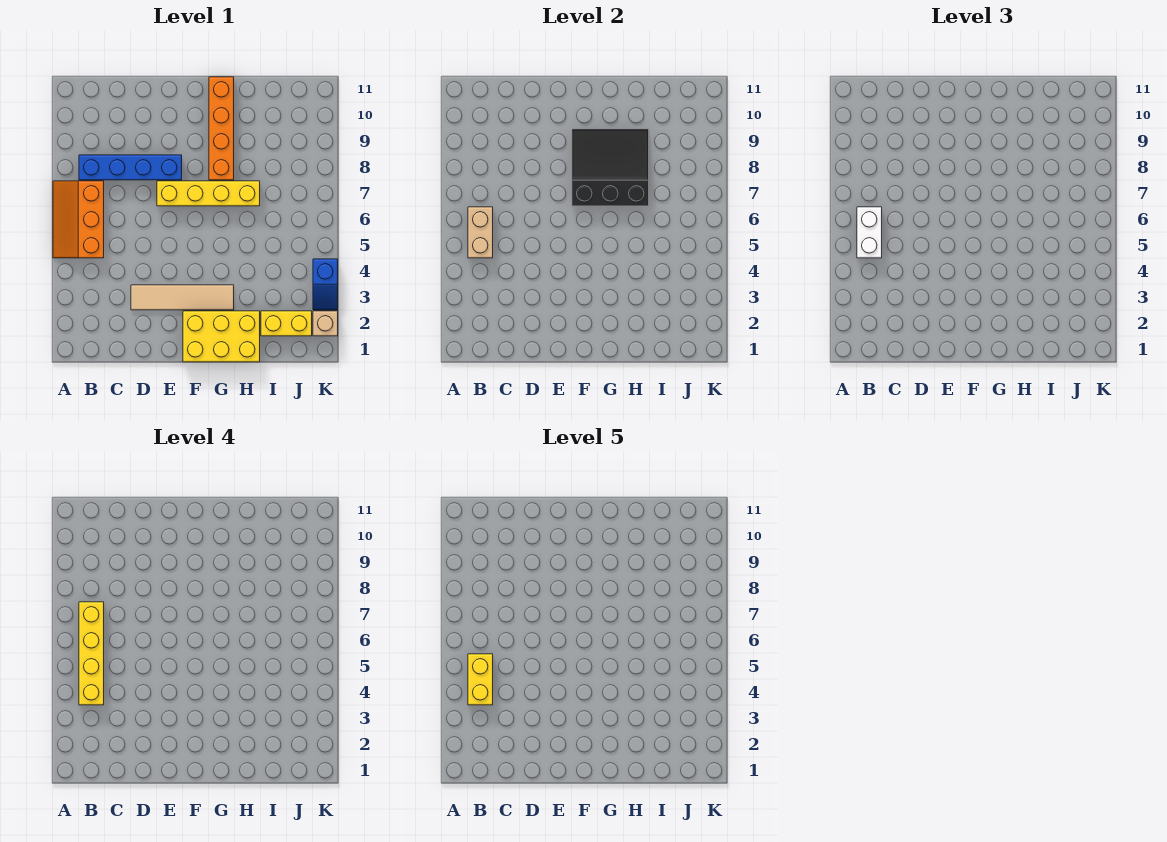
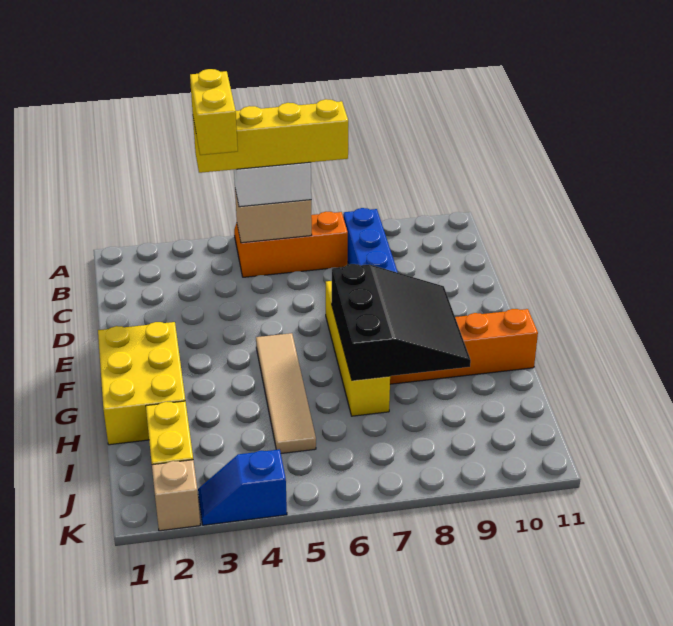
yellow 1x2 brick [468,654,493,705] -> yellow 1x2 brick turned to [190,69,238,155]
tan 1x4 tile [131,285,234,310] -> tan 1x4 tile moved to [256,333,316,454]

